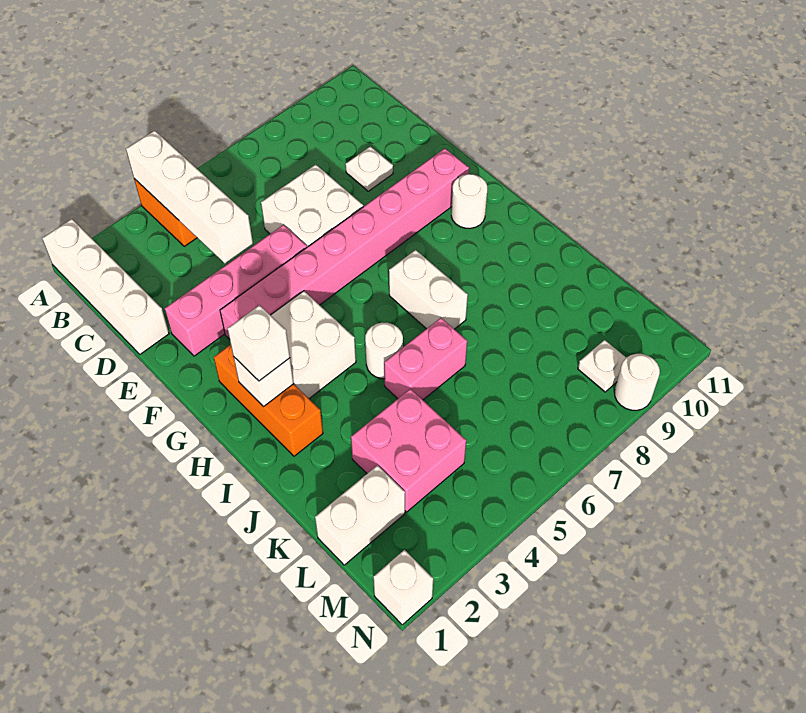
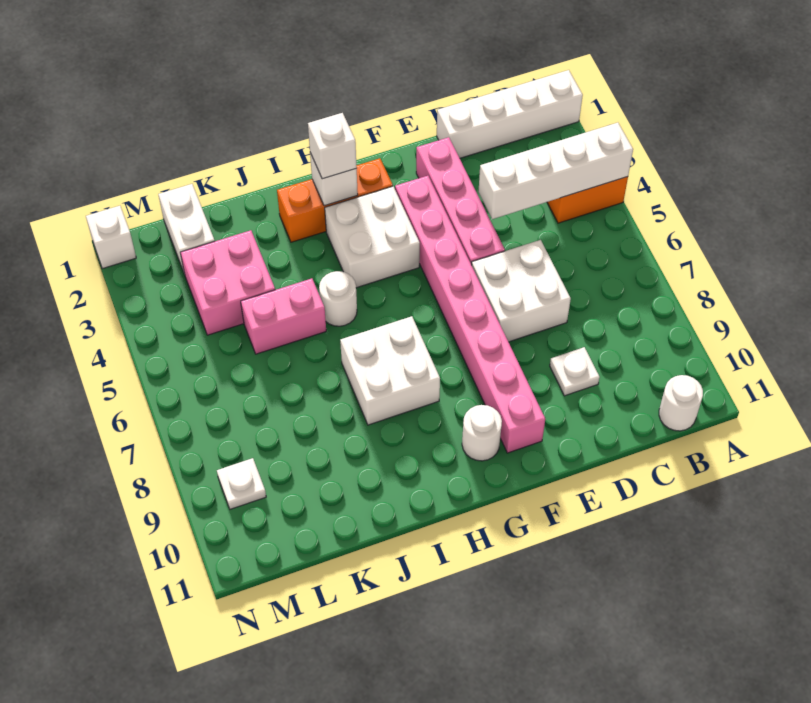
white 1x2 brick [389,250,468,329] -> white 2x2 brick [340,316,440,425]
pink 1x2 brick [384,318,467,400] -> pink 1x2 brick turned to [241,278,326,354]
white 1x1 round brick [614,354,660,410] -> white 1x1 round brick moved to [659,375,703,431]

